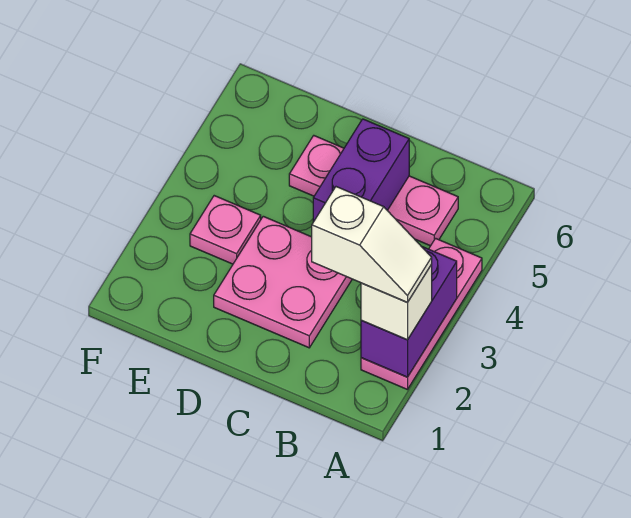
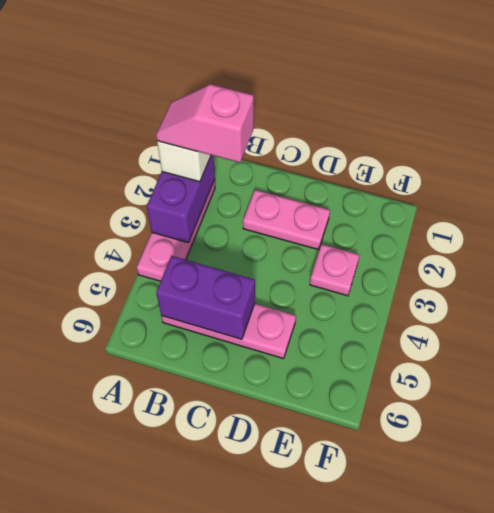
white 1x2 slope [312,187,432,303] -> pink 1x2 slope [156,84,254,163]
pink 2x2 plate [214,216,352,348] -> pink 1x2 plate [243,190,330,250]
purple 1x2 brick [313,119,409,222] -> purple 1x2 brick turned to [156,256,255,339]

